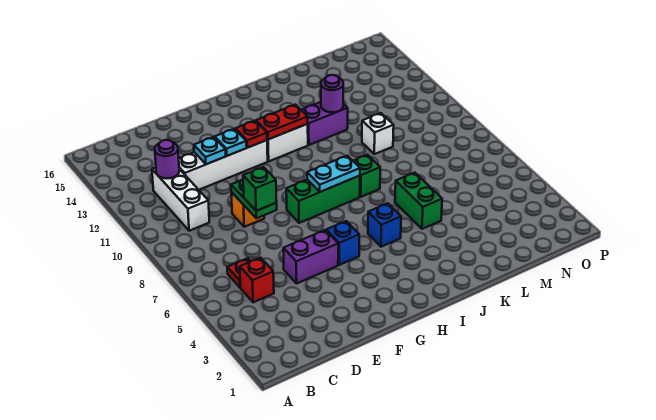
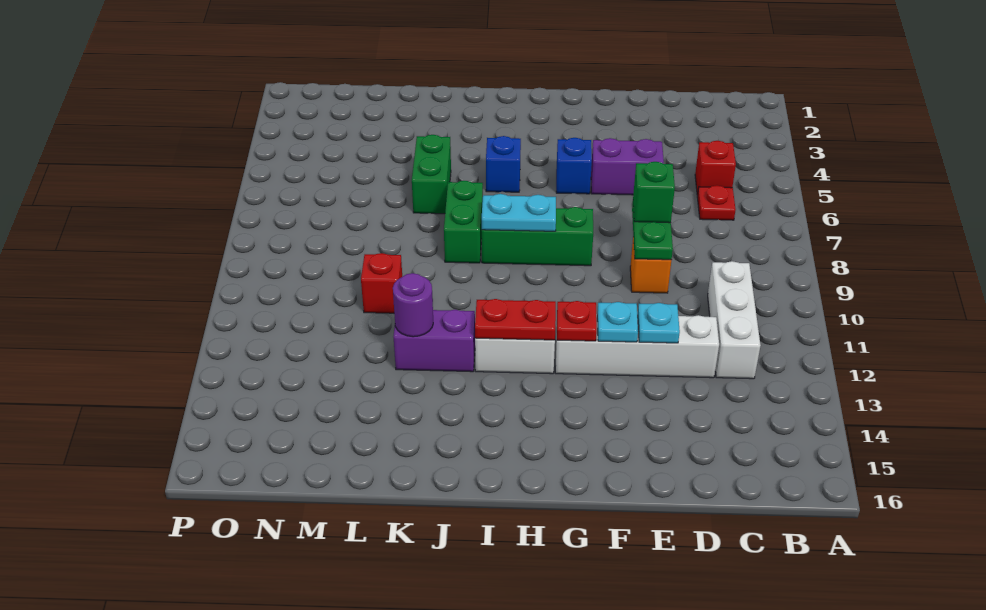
purple 1x1 round brick [155,140,179,179] -> none
green 1x1 brick [353,155,380,197] -> green 1x2 brick [444,181,483,263]
white 1x1 brick [362,113,394,154] -> red 1x1 brick [361,253,402,313]

